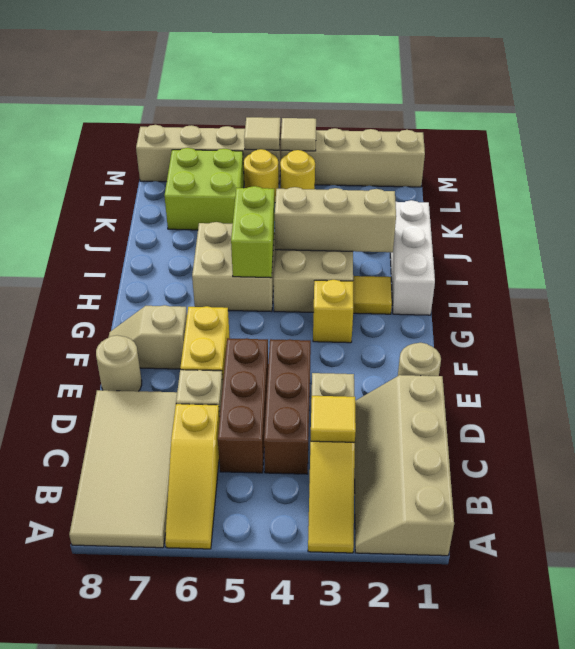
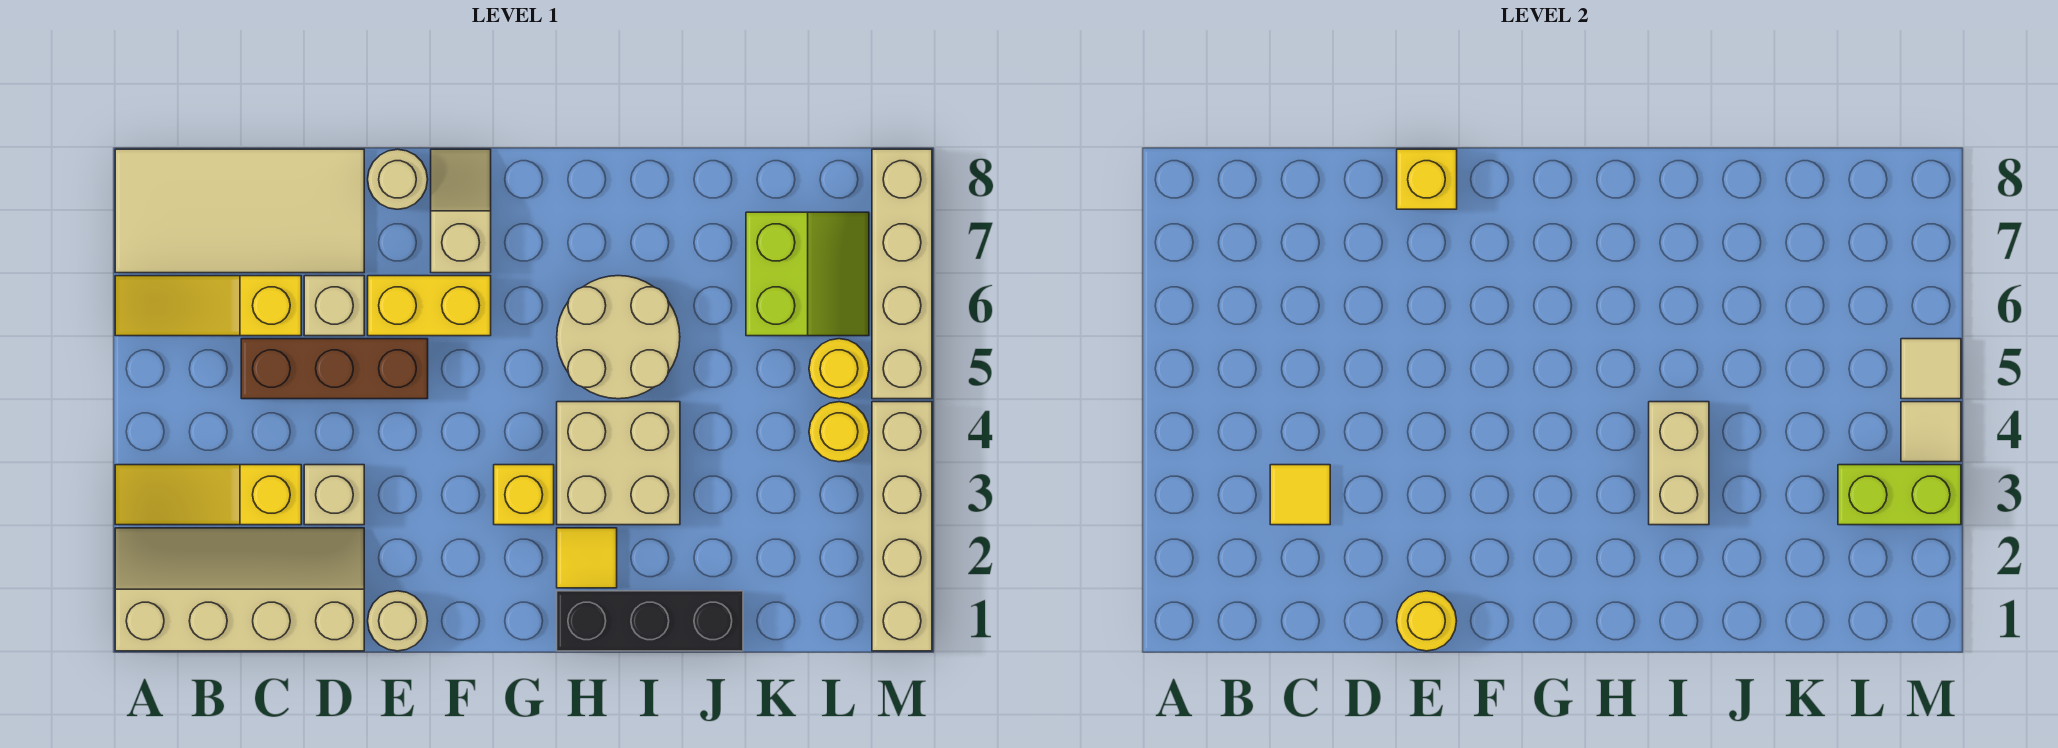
brown 1x3 brick [264,339,311,474] -> none
none -> yellow 1x1 round brick [1397,591,1456,651]
none -> yellow 1x1 brick [1397,149,1457,209]
white 1x3 brick [390,200,435,315] -> black 1x3 brick [557,591,743,651]
tan 2x2 brick [192,222,275,312] -> tan 2x2 round brick [557,276,680,399]
lime 1x2 brick [231,186,275,278] -> lime 1x2 brick moved to [1838,465,1961,525]
tan 1x3 brick [275,187,396,252] -> tan 1x2 brick [1649,402,1709,525]
lime 2x2 brick [164,148,244,230] -> lime 2x2 slope [746,212,869,336]

